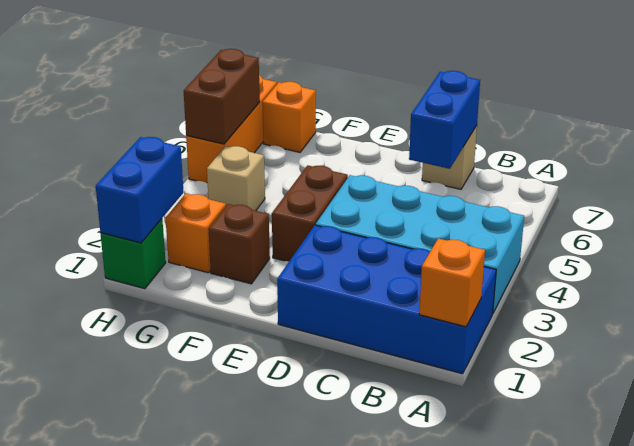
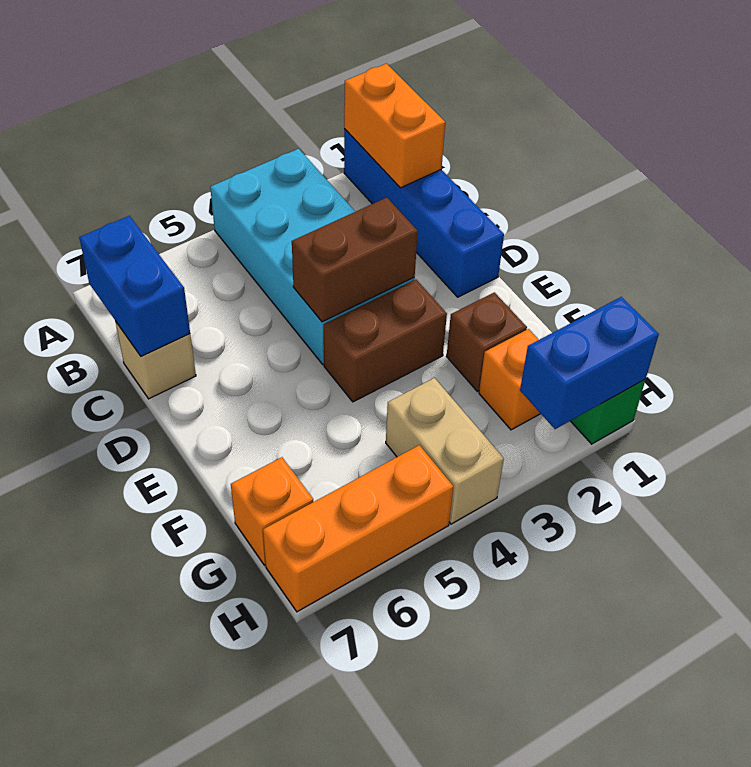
blue 2x4 brick [277,225,496,374] -> blue 1x4 brick [344,129,504,297]
orange 1x1 brick [419,238,485,327] -> orange 1x2 brick [344,64,445,188]
blue 1x2 brick [409,71,480,169] -> blue 1x2 brick turned to [79,216,190,356]
tan 1x1 brick [207,146,265,211] -> tan 1x2 brick [386,378,504,524]
brown 1x2 brick [184,49,260,144] -> brown 1x2 brick moved to [292,198,418,322]

